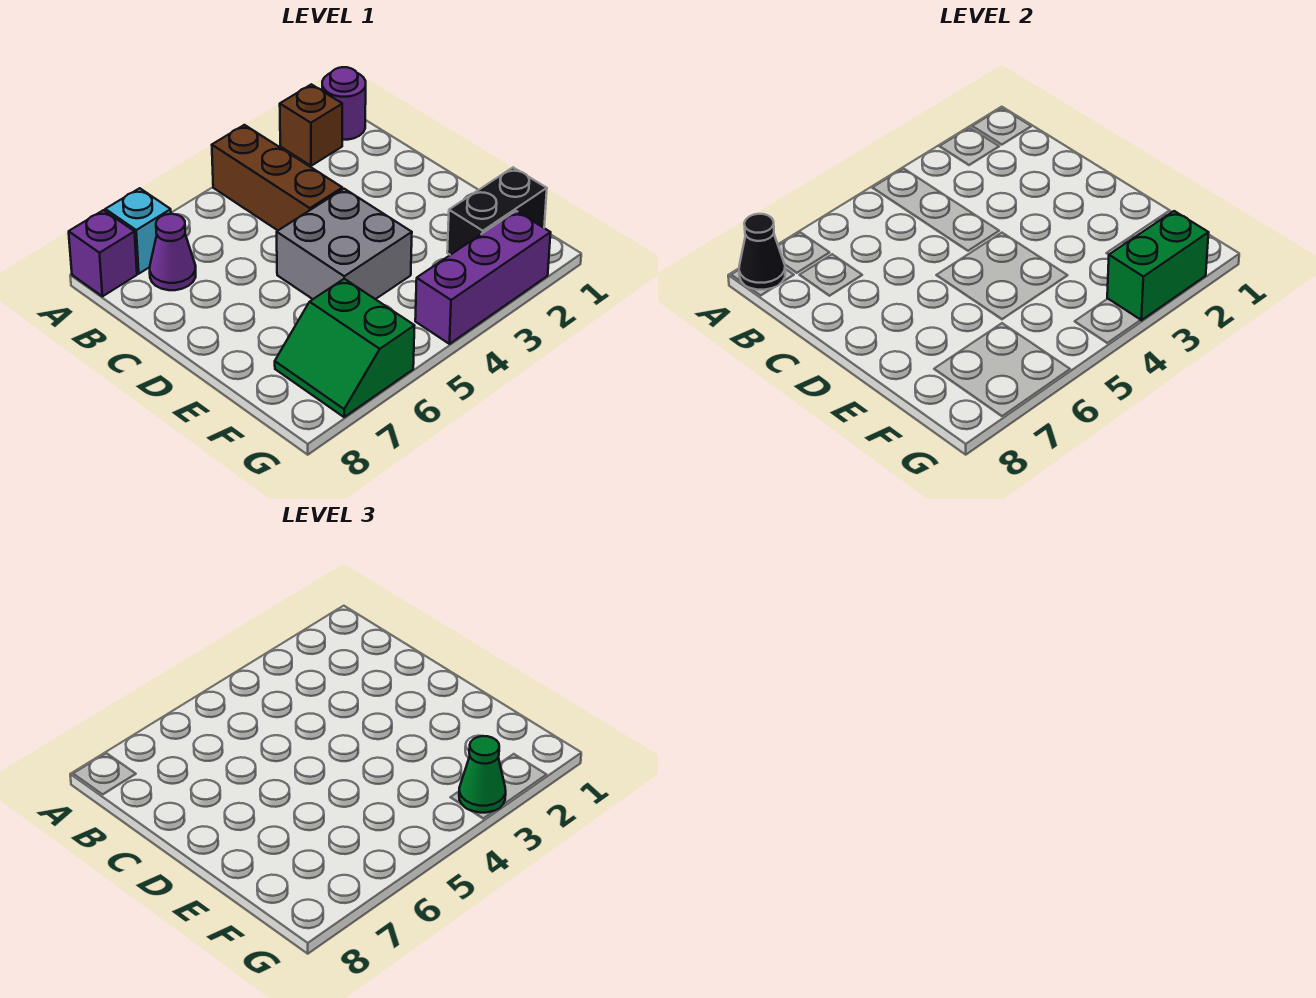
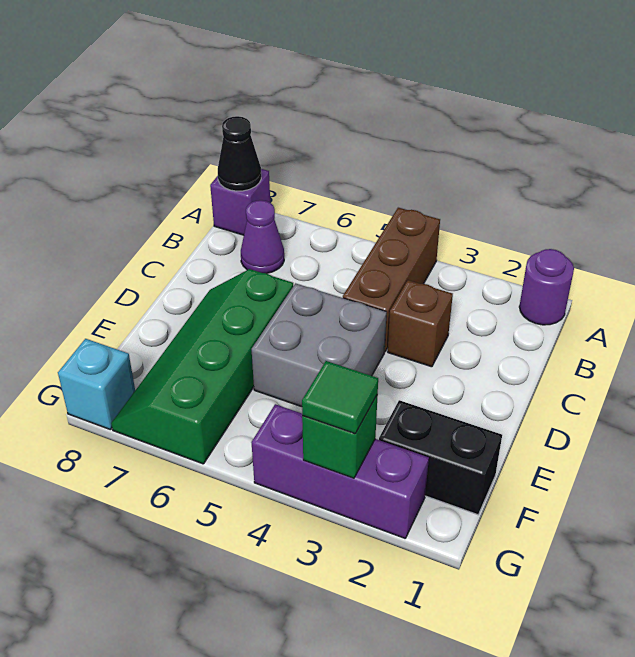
brown 1x1 brick [280,84,342,166] -> brown 1x1 brick moved to [388,280,453,367]
cyan 1x1 brick [105,188,171,274] -> cyan 1x1 brick moved to [58,339,135,429]
green 2x2 slope [275,279,415,417] -> green 2x4 slope [111,269,293,464]
green 1x2 brick [1107,211,1209,320] -> green 1x1 brick [302,394,378,478]
green 1x1 cone [459,736,506,813] -> green 1x1 tile [302,361,378,434]

